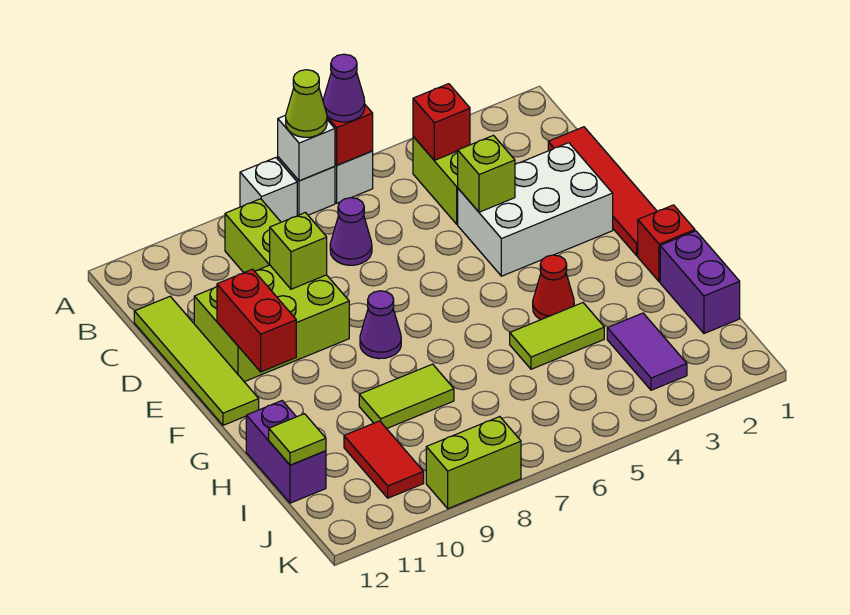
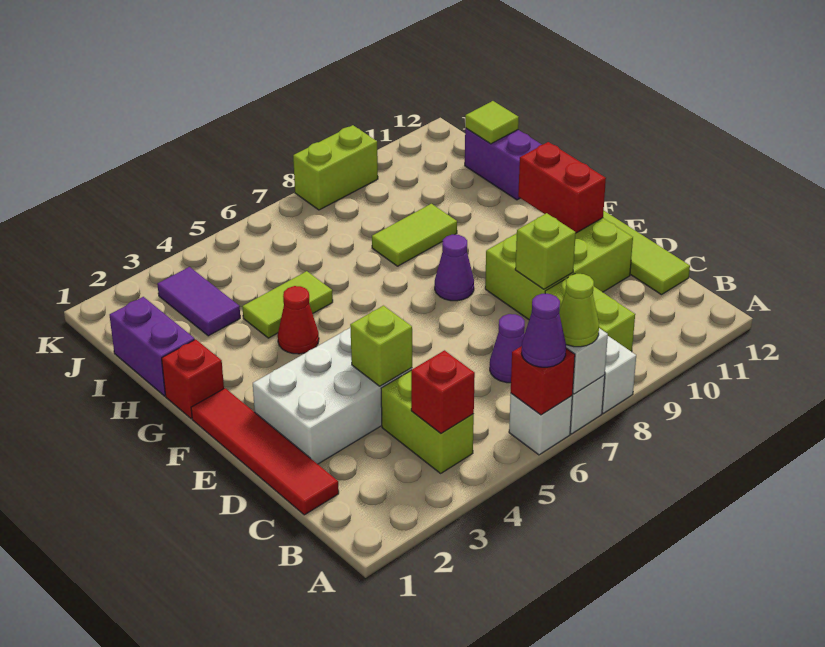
red 1x2 tile [344,421,424,498] -> none

